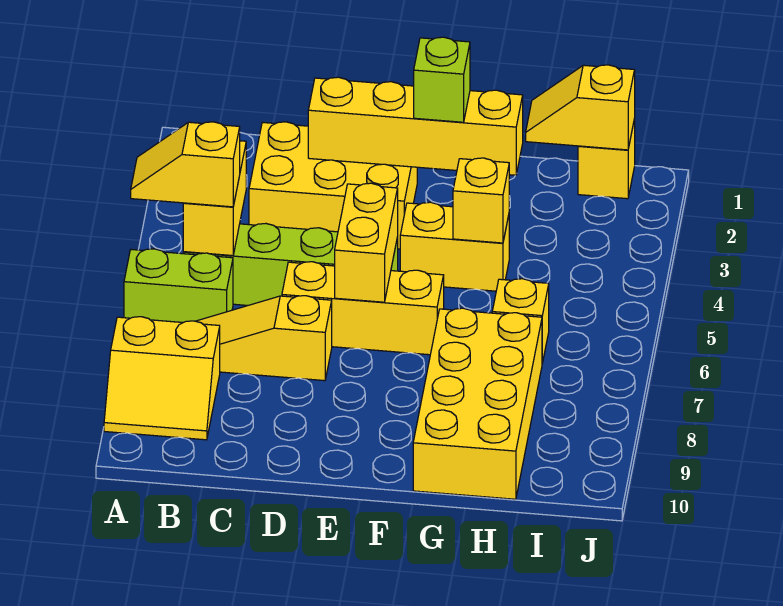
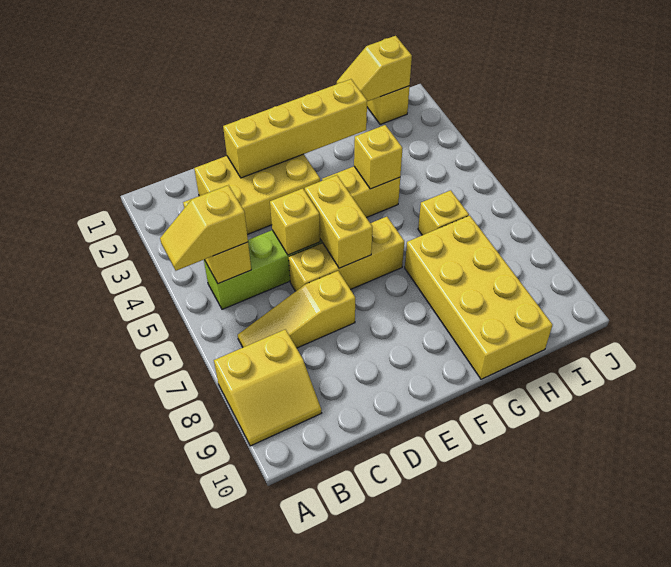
lime 1x2 brick [124,249,233,323] -> none
none -> yellow 1x1 brick [270,188,320,255]
lime 1x1 brick [414,37,470,122] -> none

